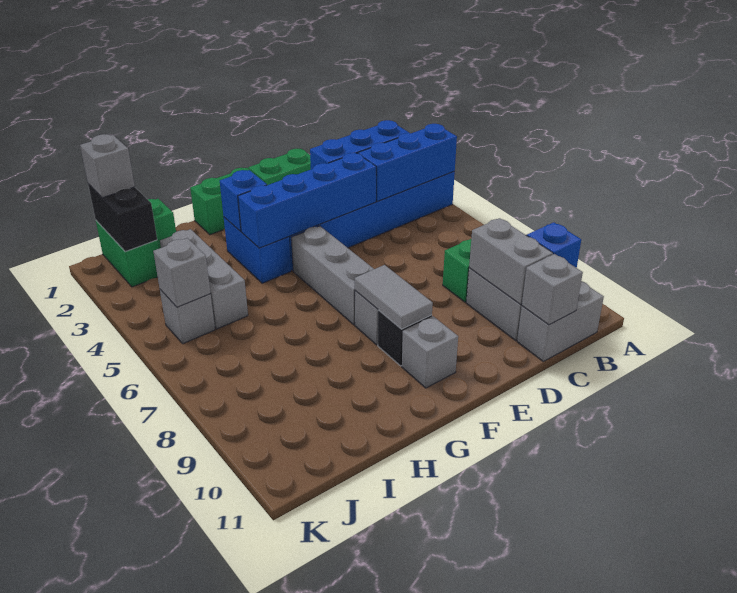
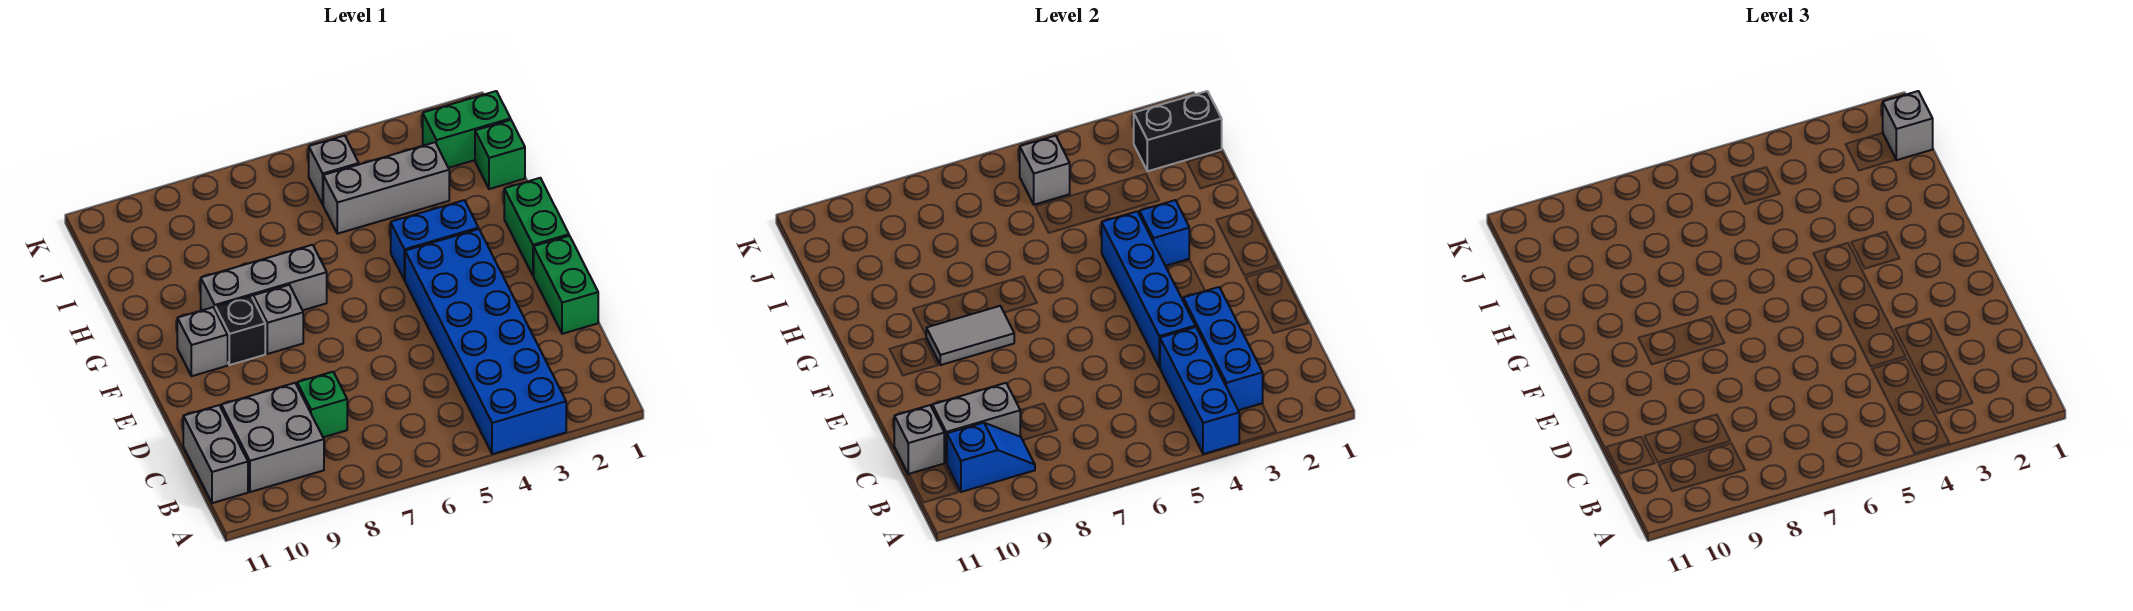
grey 1x3 brick [291,226,374,325] -> grey 1x3 brick moved to [201,245,327,310]

